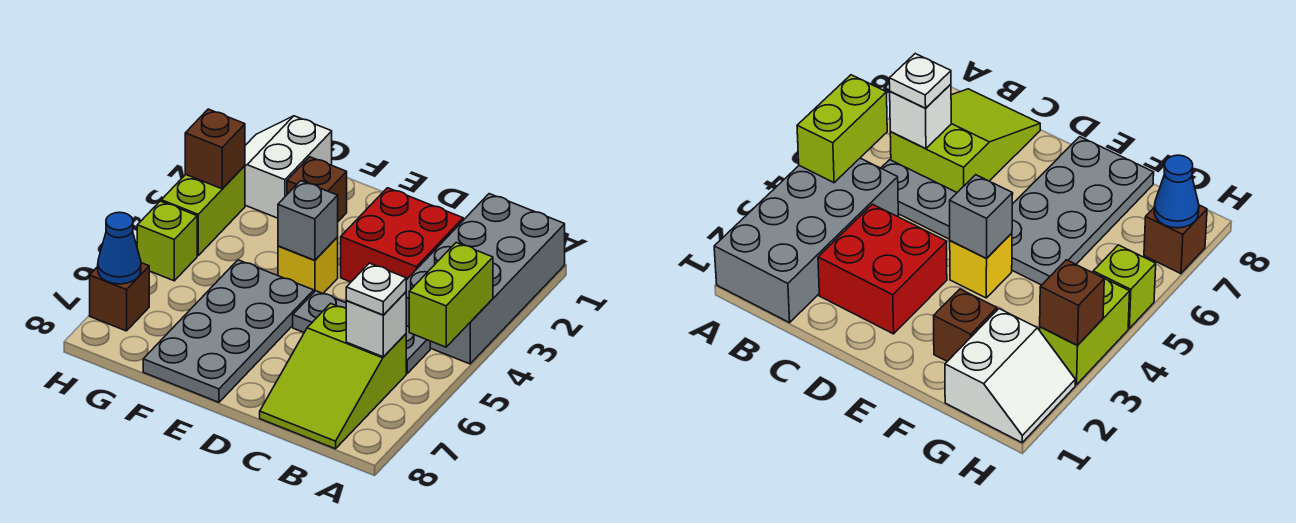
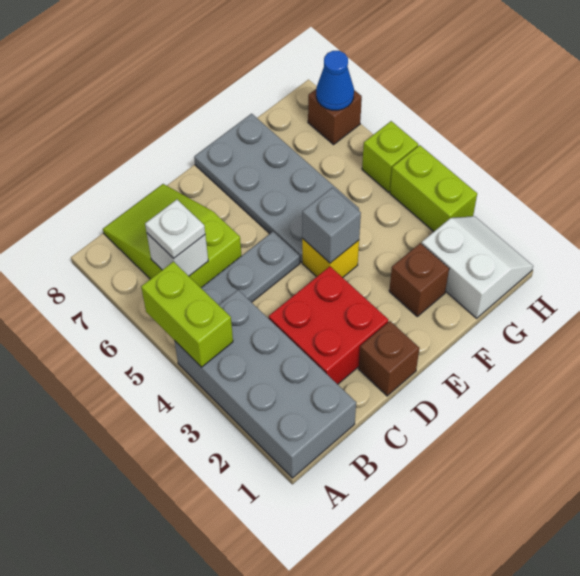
brown 1x1 brick [185,109,245,189] -> brown 1x1 brick moved to [359,321,419,396]

